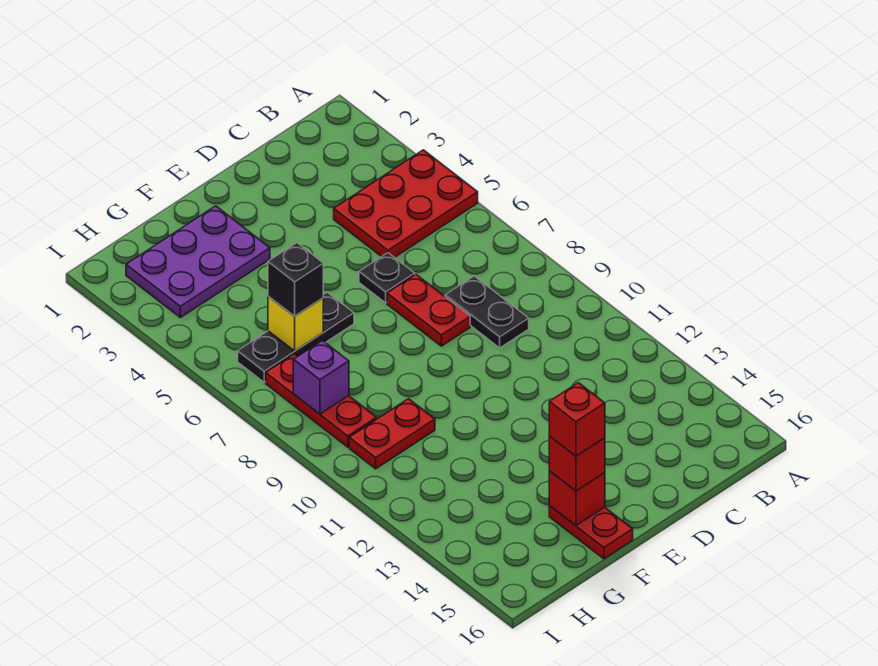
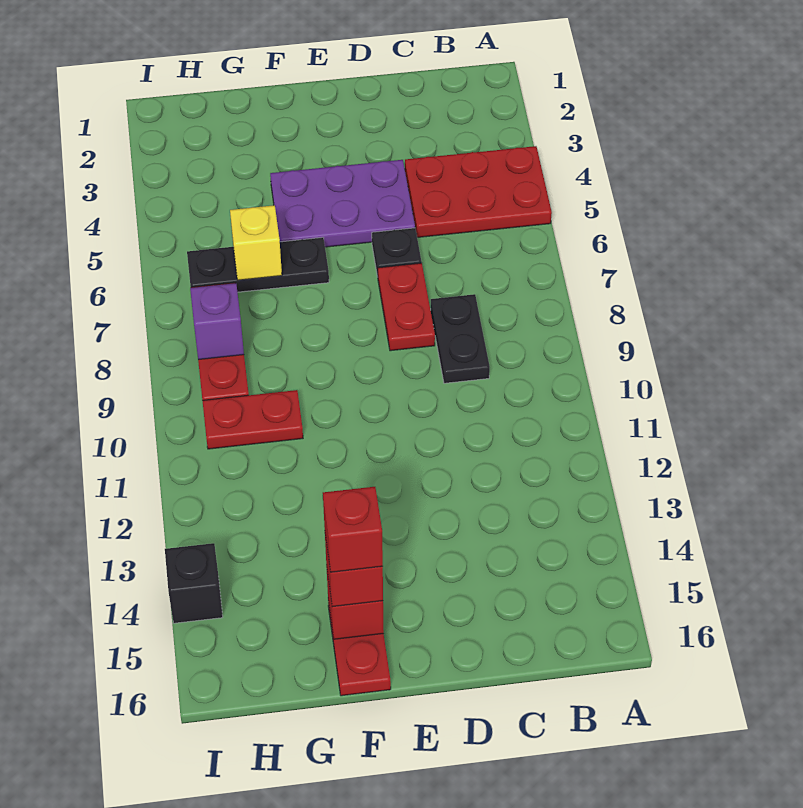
purple 2x3 plate [126,206,270,318] -> purple 2x3 plate moved to [270,160,415,247]
black 1x1 brick [268,243,323,316] -> black 1x1 brick moved to [165,543,223,623]

